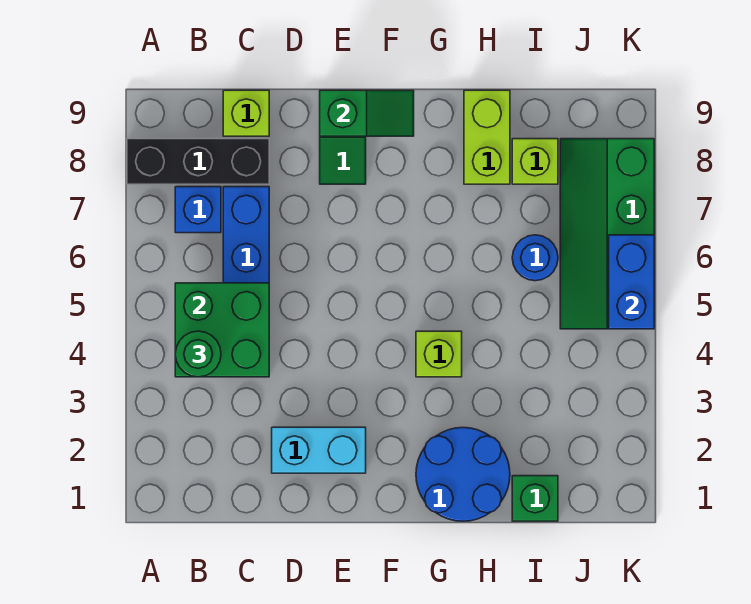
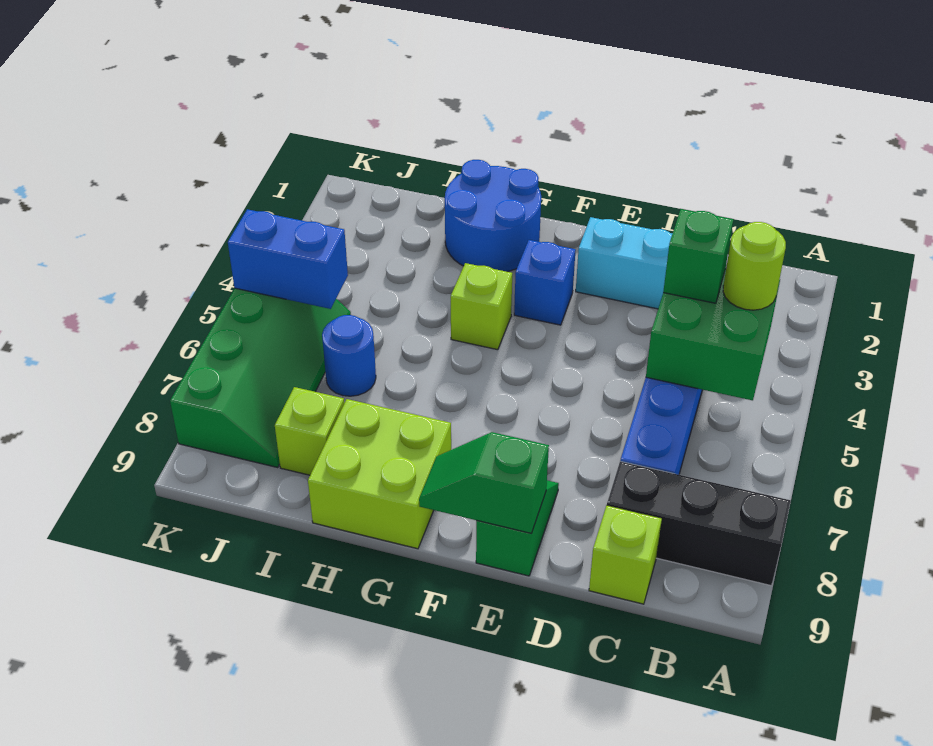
green 1x1 round brick [175,331,221,377] -> lime 1x1 round brick [723,222,786,310]
blue 1x1 brick [175,187,221,233] -> blue 1x1 brick moved to [514,240,576,325]
lime 1x2 brick [464,90,510,184] -> lime 2x2 brick [308,399,451,549]
green 1x1 brick [512,476,558,521] -> green 1x1 brick moved to [663,209,733,303]
blue 1x2 brick [609,235,654,329] -> blue 1x2 brick turned to [228,209,348,309]

